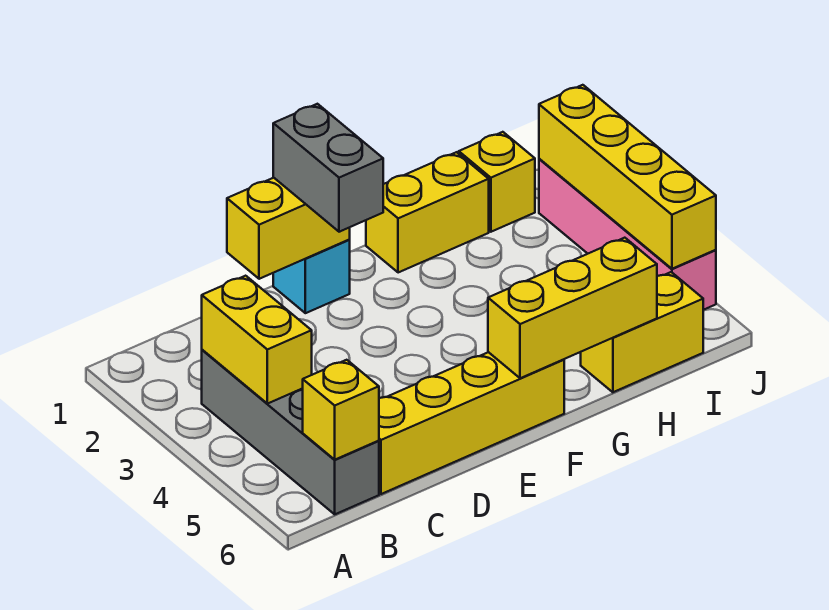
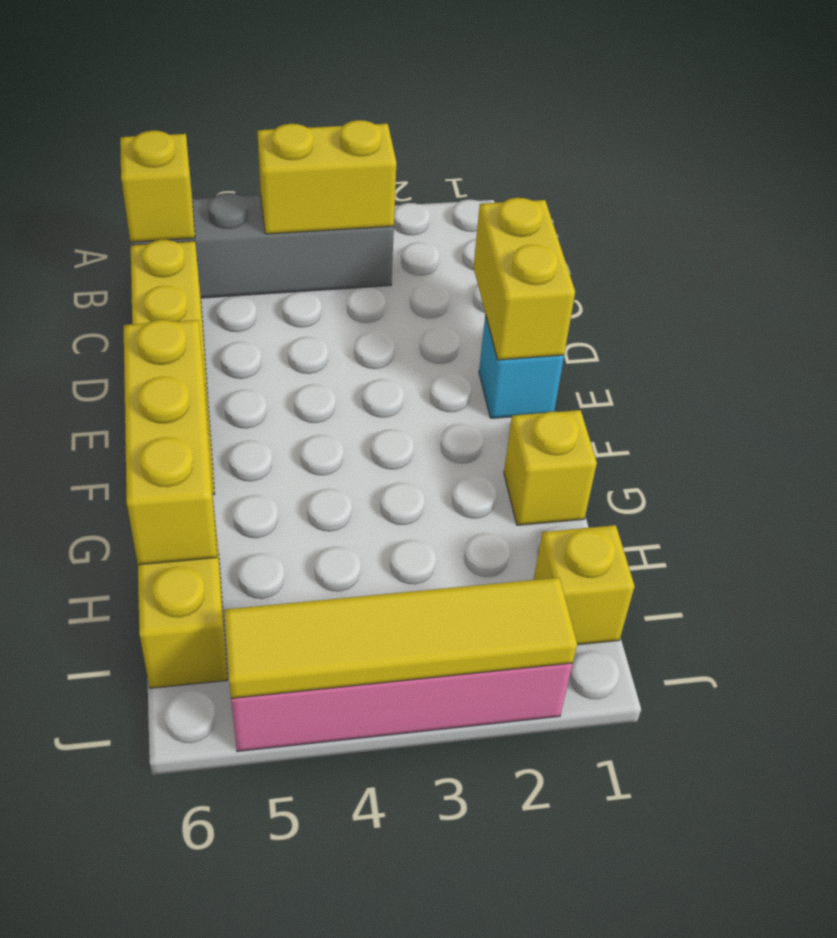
grey 1x2 brick [273,104,383,232] -> none
yellow 1x2 brick [366,152,489,273] -> yellow 1x1 brick [504,410,597,525]
yellow 1x4 brick [539,85,716,269] -> yellow 1x4 tile [224,578,577,698]

